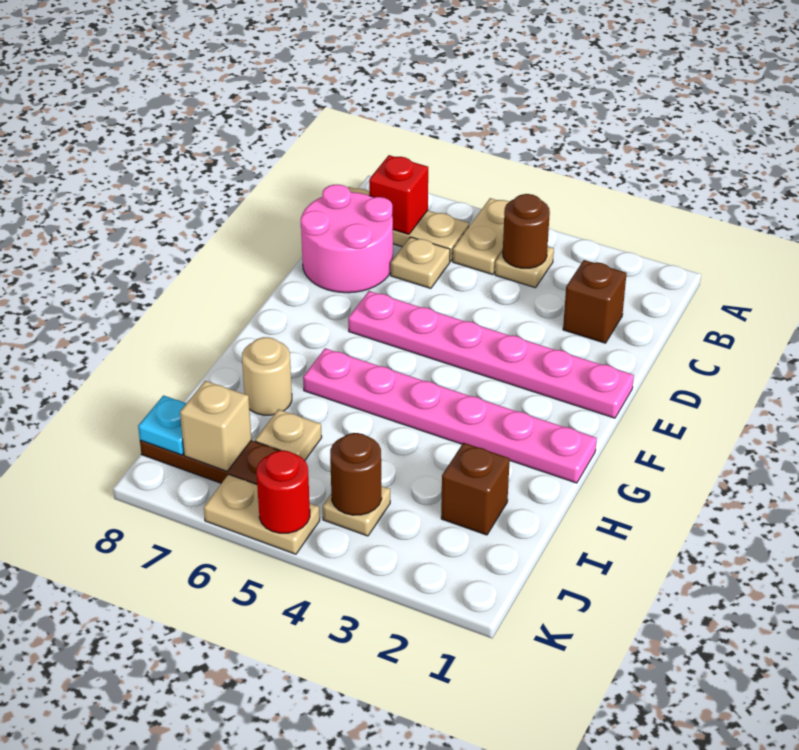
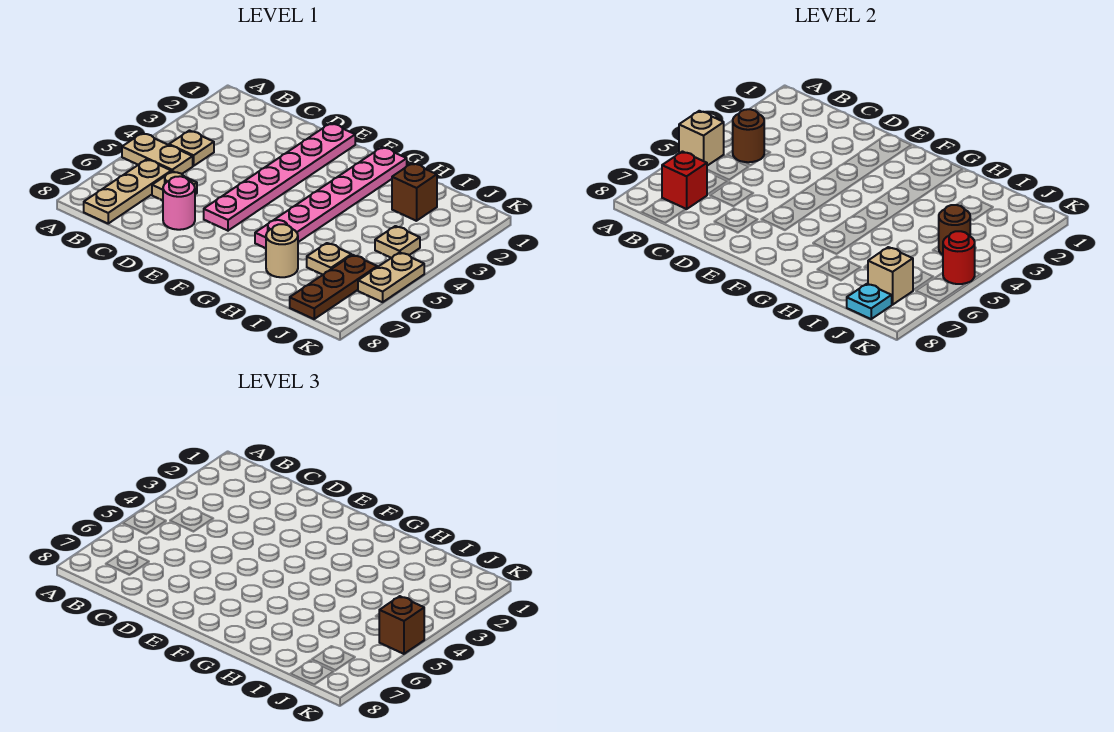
none -> tan 1x1 brick [679,111,724,166]
brown 1x1 brick [563,260,627,343] -> brown 1x1 brick moved to [379,596,424,654]
pink 2x2 round brick [301,185,393,293] -> pink 1x1 round brick [163,176,195,230]

